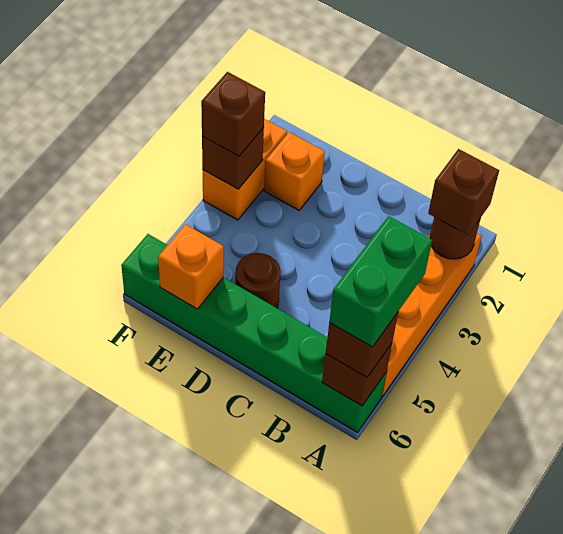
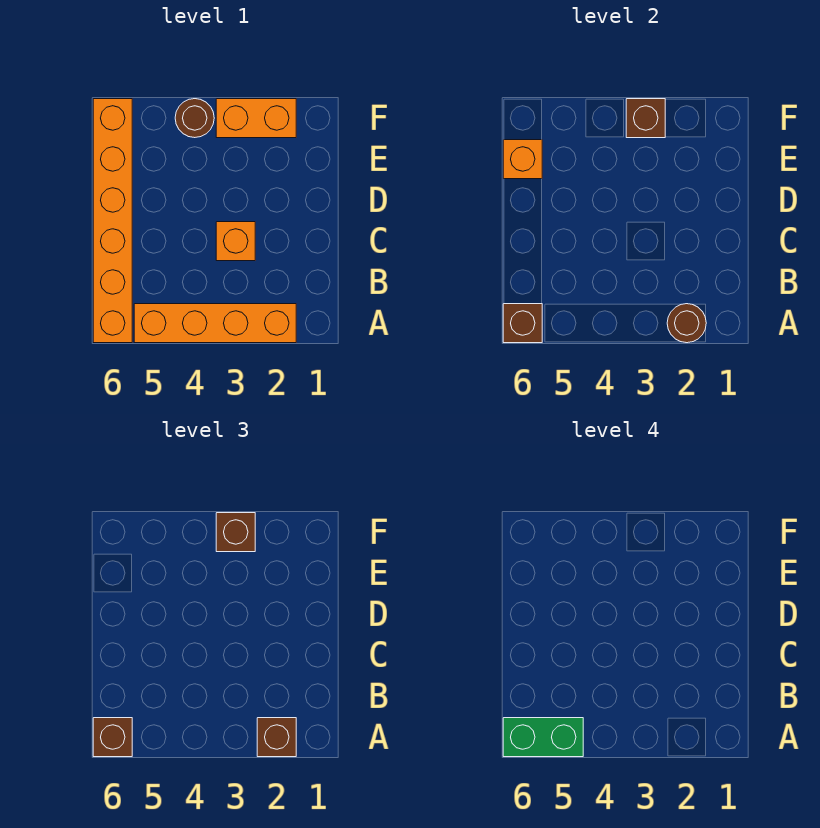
green 1x6 brick [121,234,386,432] -> orange 1x6 brick [93,99,132,343]
brown 1x1 round brick [235,253,281,308] -> brown 1x1 round brick moved to [175,99,214,138]
orange 1x1 brick [264,132,325,210] -> orange 1x1 brick moved to [216,222,255,261]

